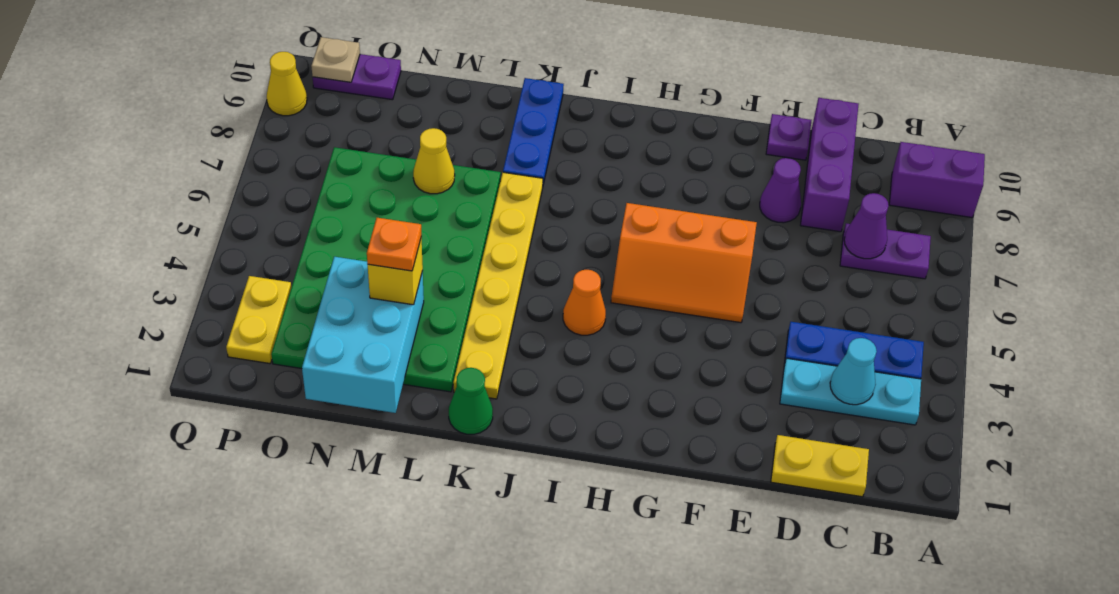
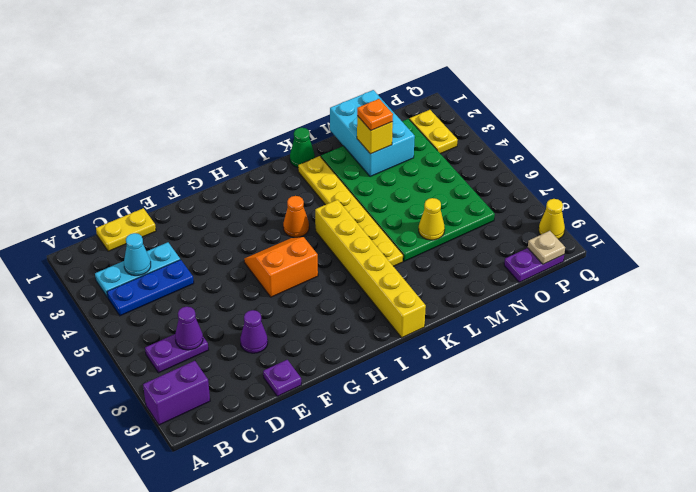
purple 1x3 brick [801,98,859,232] -> none
orange 2x3 slope [611,203,757,323] -> orange 2x2 slope [244,237,318,297]
none -> yellow 1x6 brick [315,200,426,338]
blue 1x3 plate [503,78,564,184] -> none

